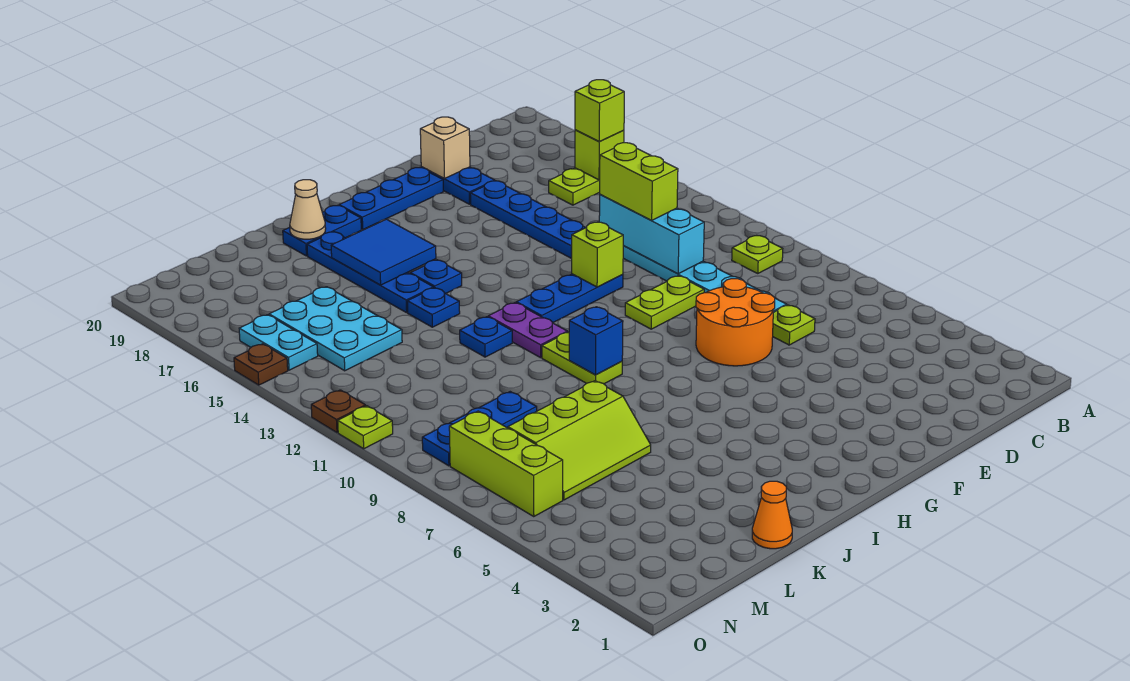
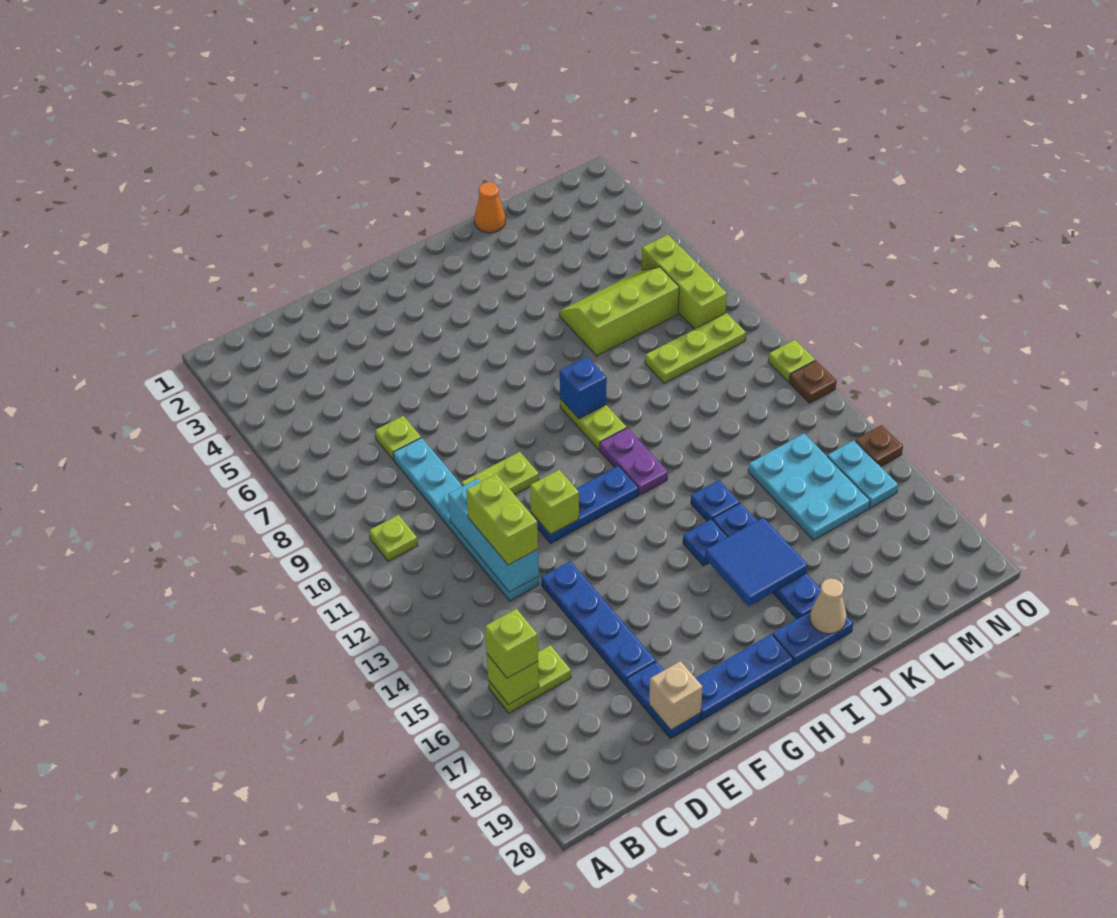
orange 2x2 round brick [696,279,775,366] -> none
blue 1x1 plate [460,317,512,357] -> none
blue 1x3 plate [422,392,537,466] -> lime 1x3 plate [645,313,746,383]

